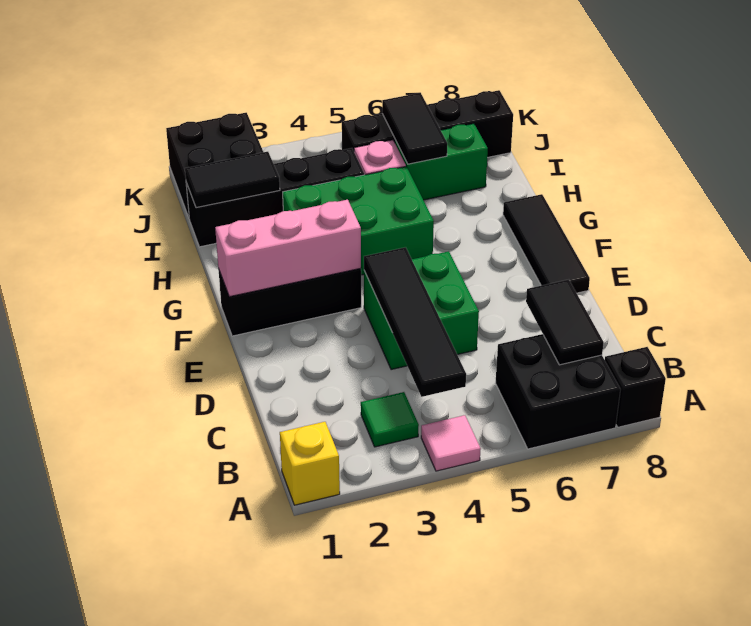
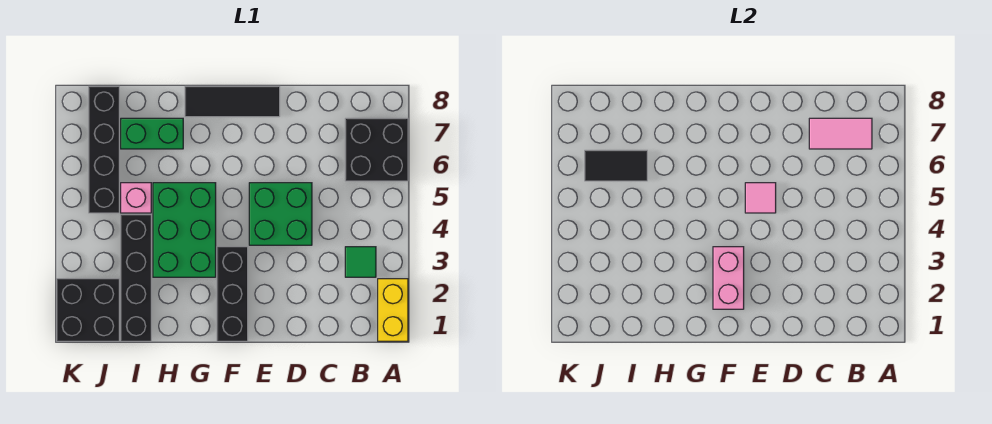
yellow 1x1 brick [280,422,340,505] -> yellow 1x2 brick [378,279,408,341]
pink 1x1 tile [421,415,481,471] -> pink 1x1 tile moved to [745,183,776,213]
black 1x1 brick [605,347,666,427] -> none
black 1x4 tile [364,247,466,397] -> none
black 1x2 tile [526,280,604,365] -> pink 1x2 tile [809,118,872,149]
pink 1x3 brick [215,200,361,297] -> pink 1x2 brick [713,247,744,309]
black 1x2 tile [185,152,280,208] -> none
green 1x2 brick [395,124,488,200] -> green 1x2 brick turned to [121,118,183,149]

